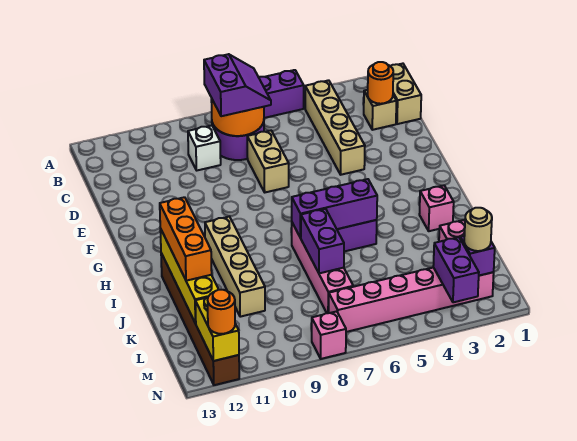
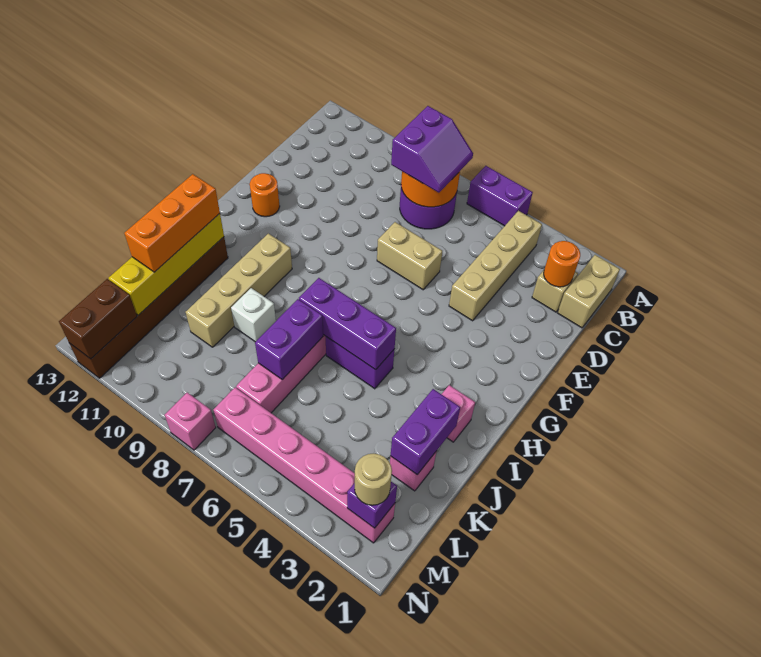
white 1x1 brick [188,126,221,170] -> white 1x1 brick moved to [231,288,276,342]
tan 1x2 brick [247,131,289,192] -> tan 1x2 brick turned to [377,222,442,290]
purple 1x2 brick [433,237,479,302] -> purple 1x2 brick moved to [391,389,460,475]
yellow 1x2 brick [195,297,239,361] -> brown 1x2 brick [59,279,137,359]
orange 1x1 round brick [208,290,235,334] -> orange 1x1 round brick moved to [250,173,280,217]

